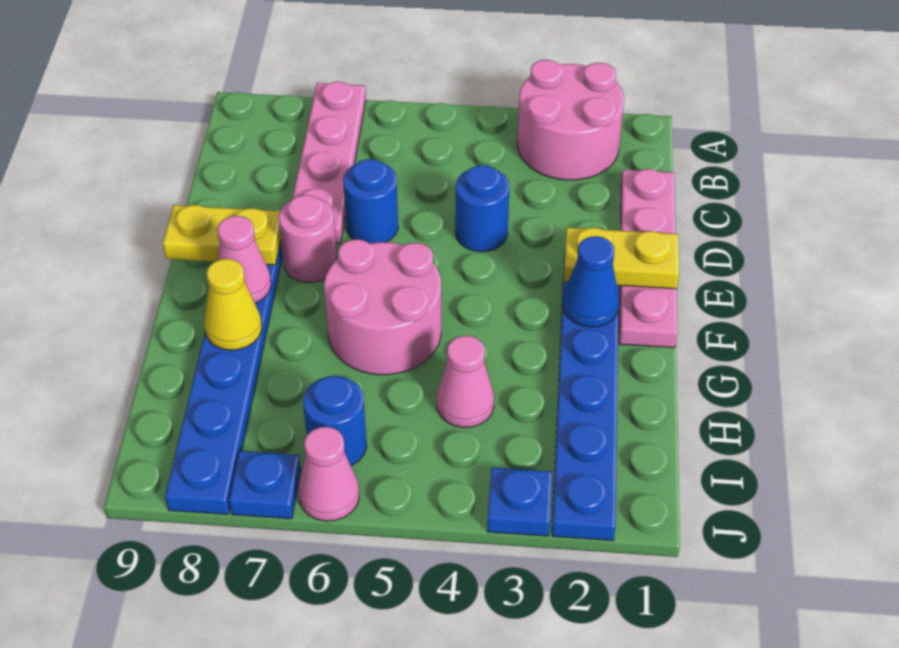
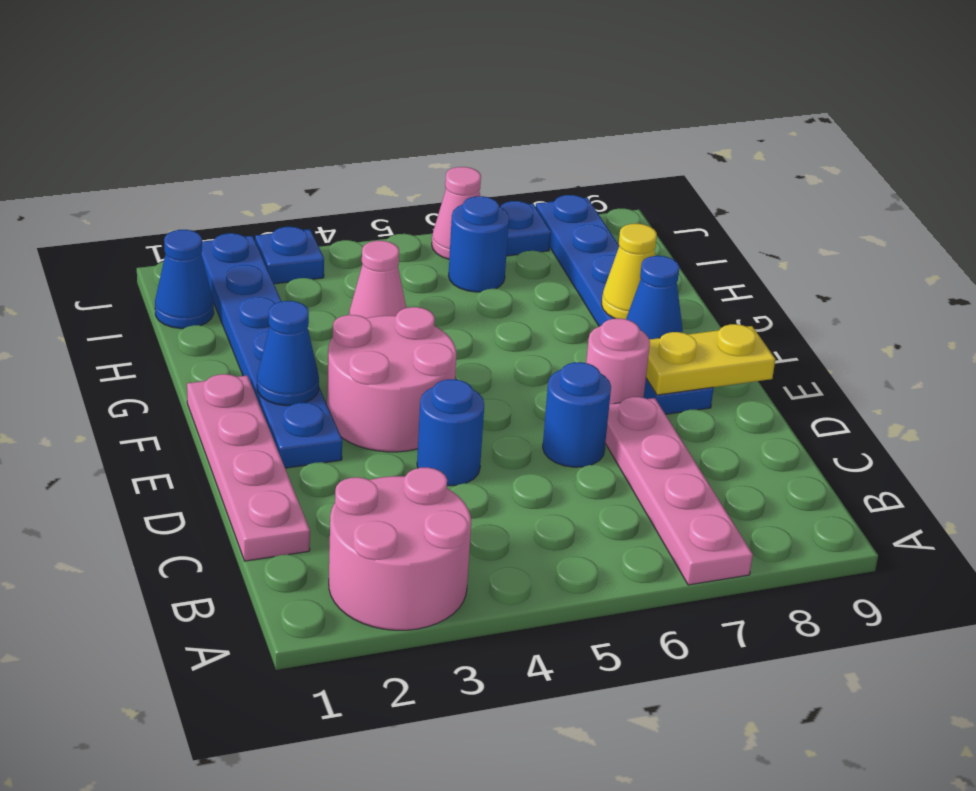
yellow 1x2 plate [564,228,679,289] -> none
pink 2x2 round brick [324,239,441,375] -> pink 2x2 round brick moved to [327,307,456,452]
pink 1x1 cone [217,216,271,303] -> blue 1x1 cone [626,256,683,339]
none -> blue 1x1 cone [155,230,214,329]

